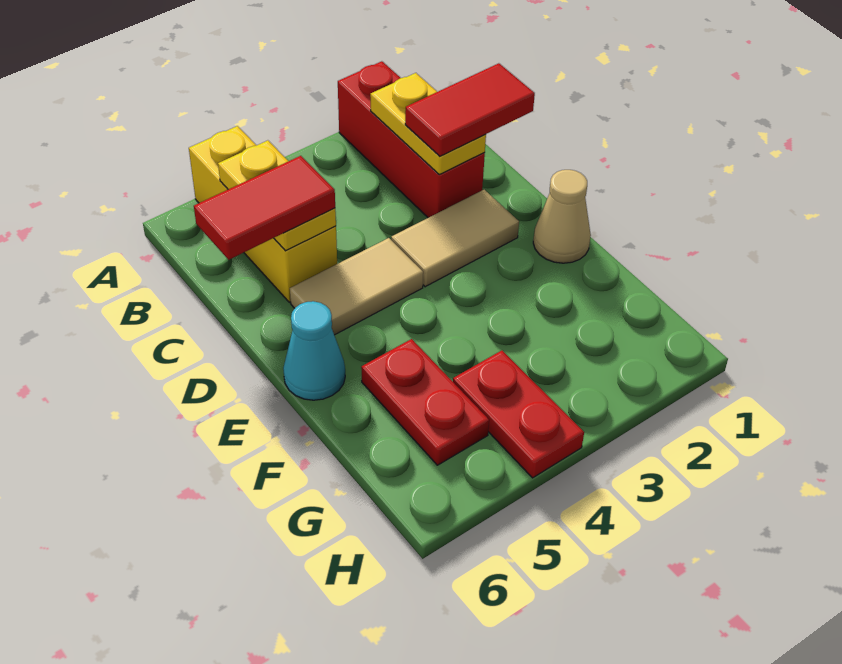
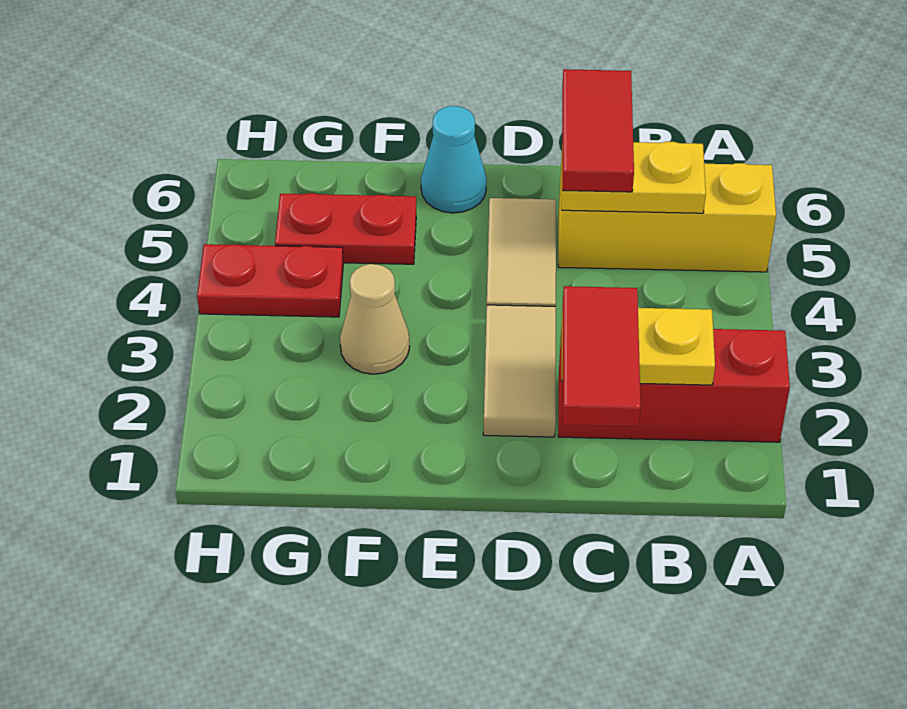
tan 1x1 cone [533,170,591,263] -> tan 1x1 cone moved to [340,264,410,374]

